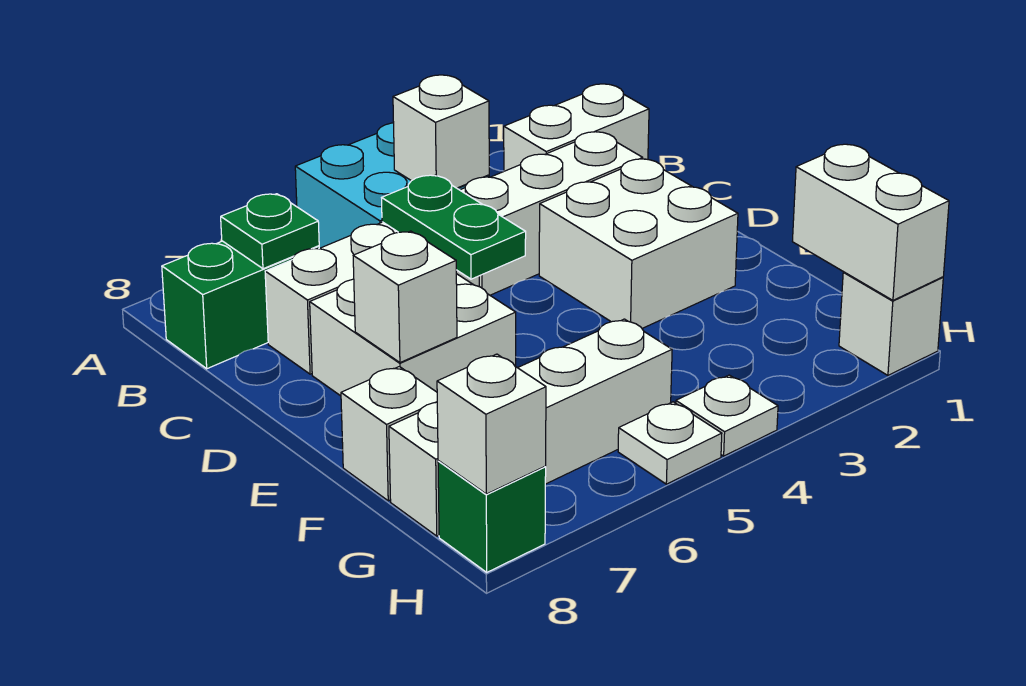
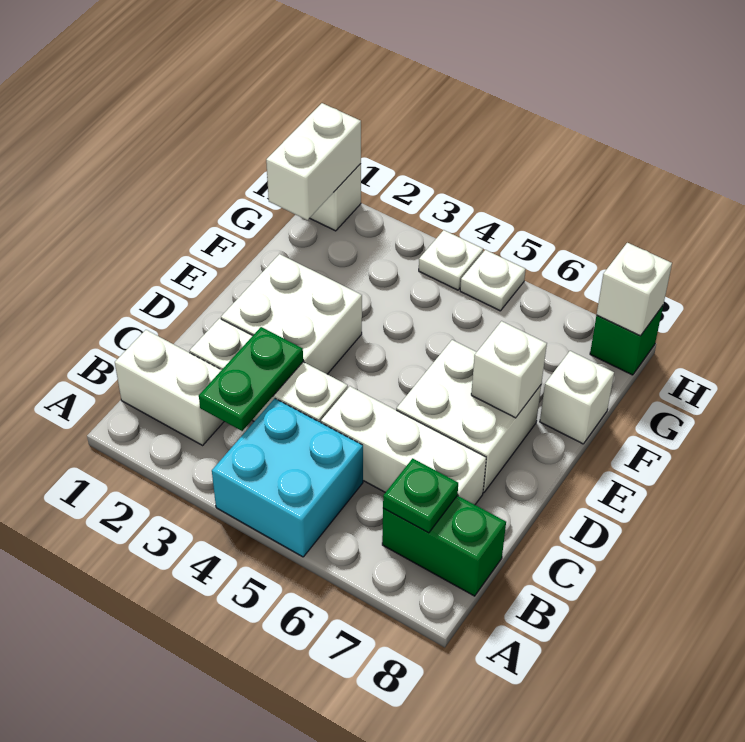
white 1x1 brick [393,75,489,188] -> none
green 1x2 plate [382,175,526,279] -> green 1x2 plate moved to [199,327,303,431]
white 1x4 brick [389,319,672,536] -> none

